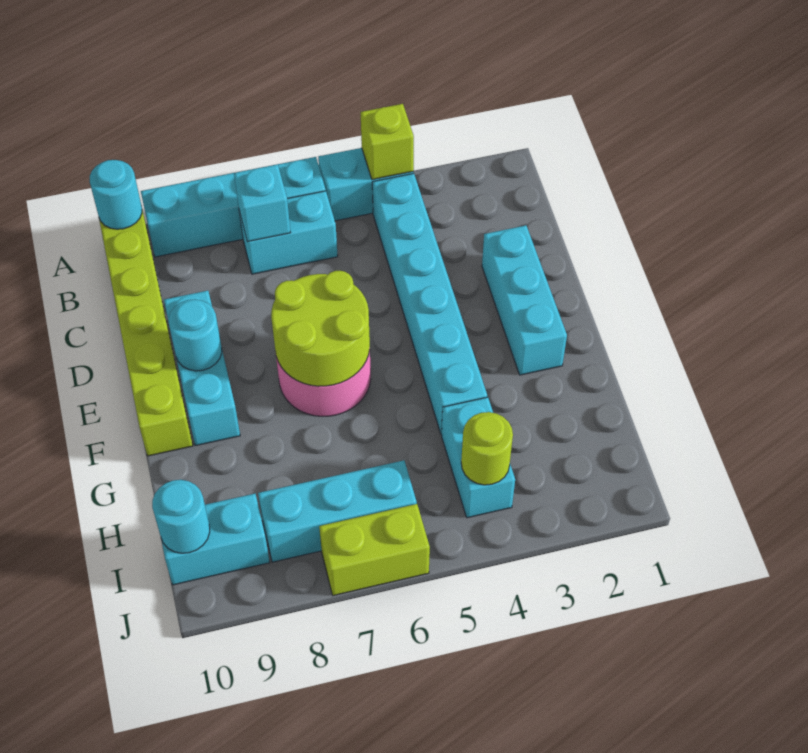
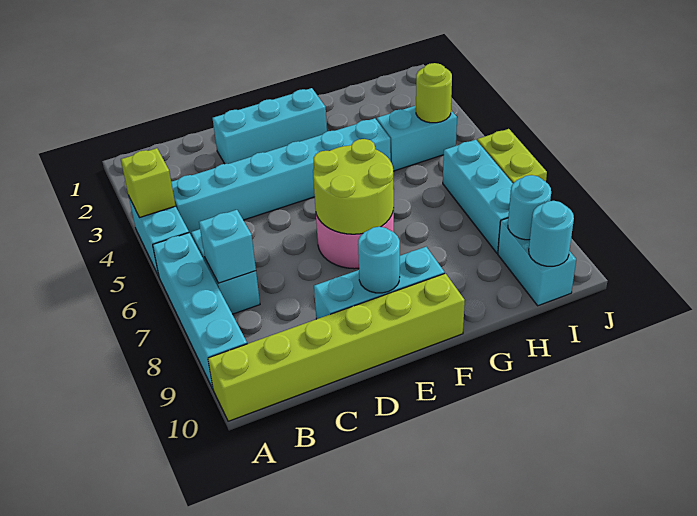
cyan 1x1 round brick [90,160,142,229] -> cyan 1x1 round brick moved to [508,175,551,240]

